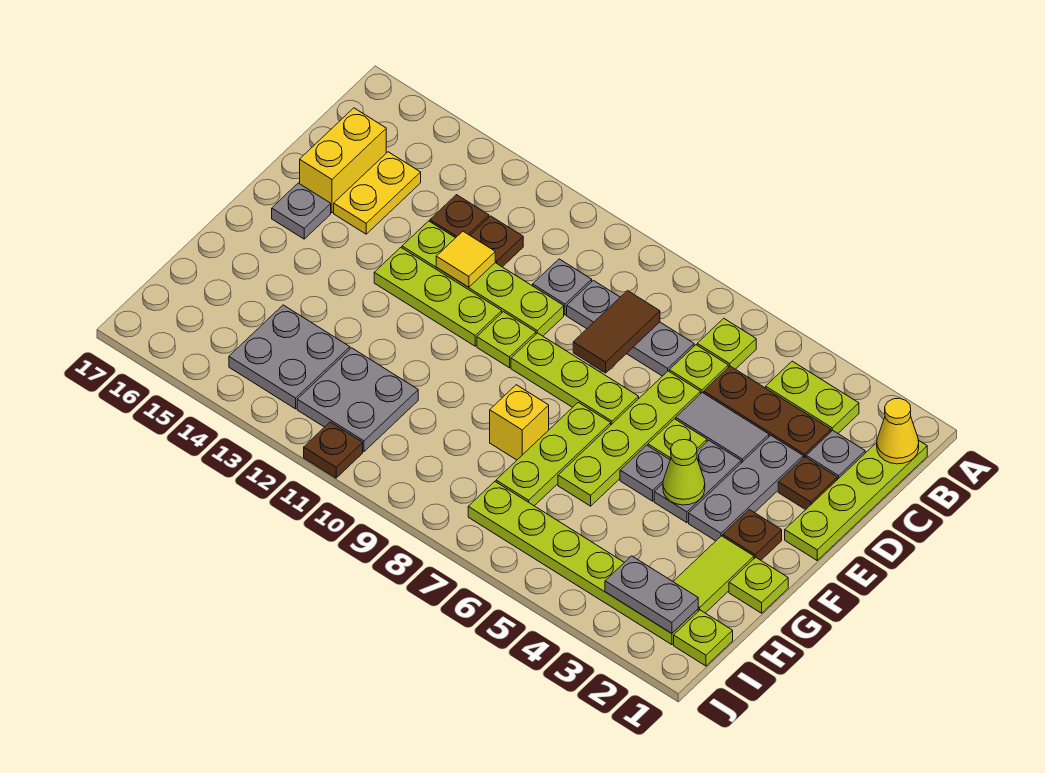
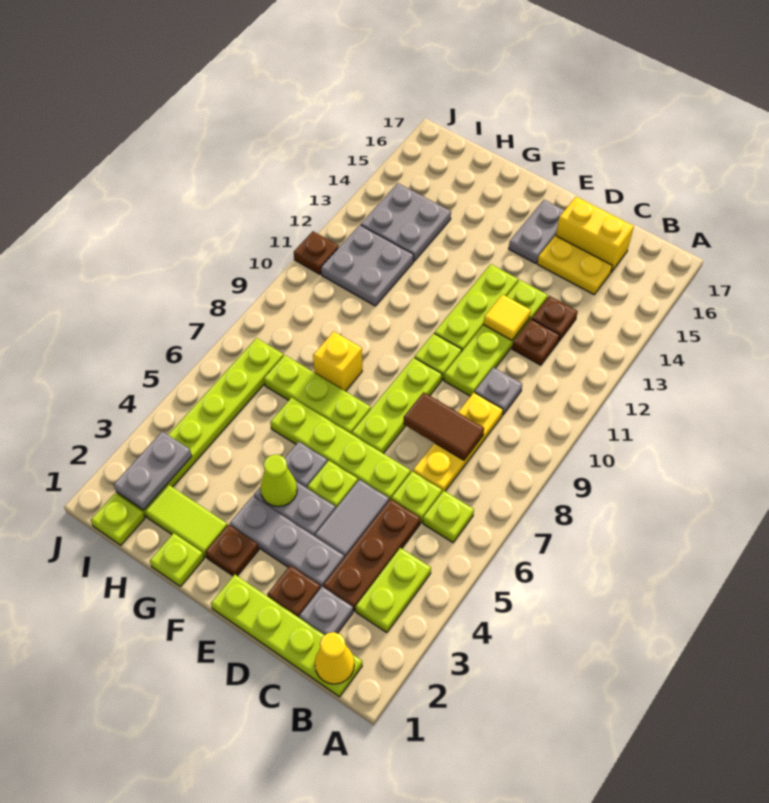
grey 1x3 plate [567,280,694,376] -> yellow 1x3 plate [413,392,503,492]
grey 1x1 plate [272,183,331,239] -> grey 1x2 plate [509,200,565,263]

